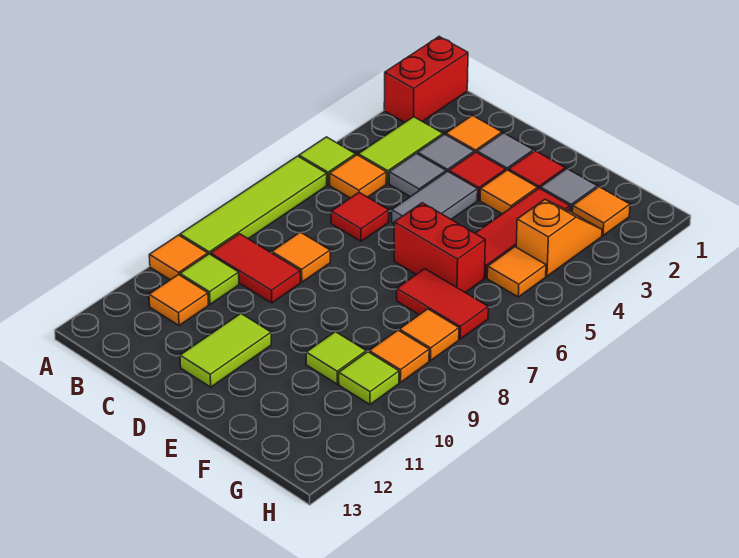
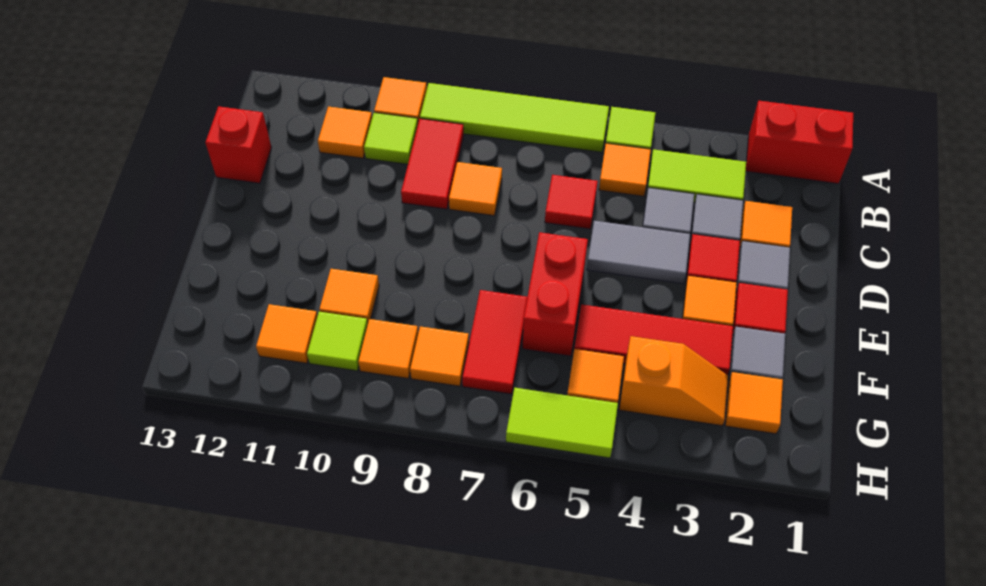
none -> red 1x1 brick [205,106,272,183]
lime 1x2 tile [180,314,271,387] -> lime 1x2 tile moved to [506,388,618,458]
lime 1x1 tile [306,332,366,384] -> orange 1x1 tile [319,269,379,323]
none -> orange 1x1 tile [256,304,317,363]

